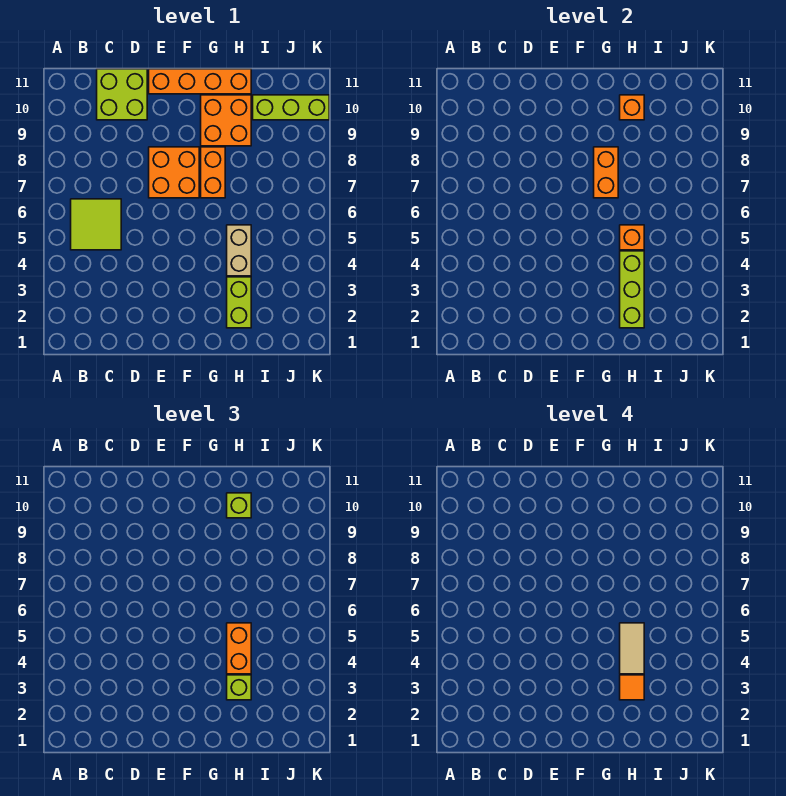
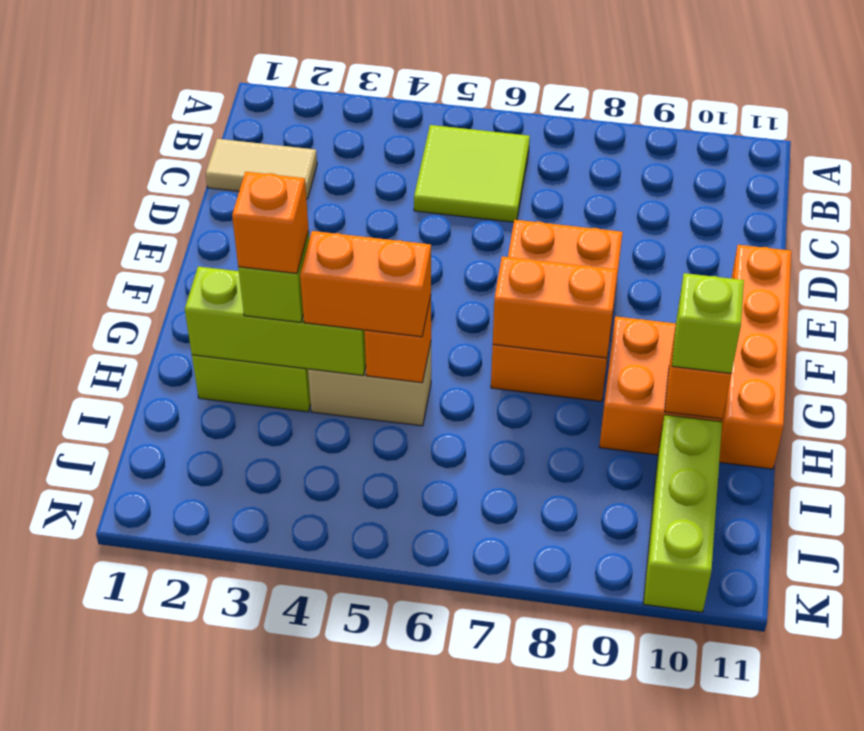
lime 2x2 brick [97,69,147,120] -> none
orange 1x1 tile [620,675,644,700] -> orange 1x1 brick [232,172,309,274]
tan 1x2 tile [620,623,644,674] -> tan 1x2 tile moved to [206,139,317,199]

